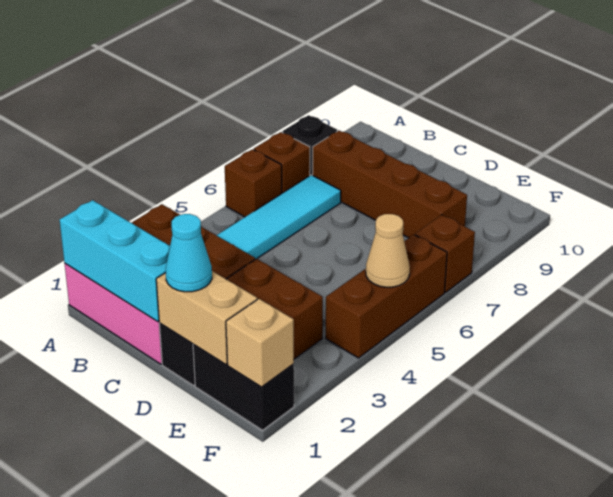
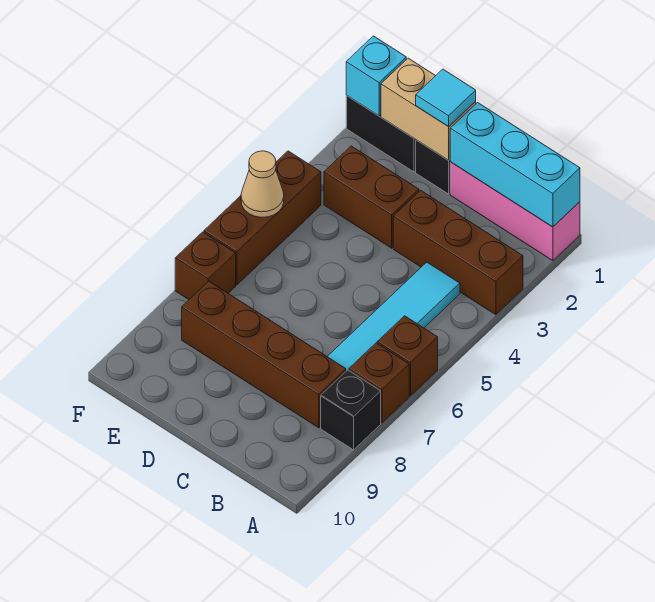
cyan 1x1 cone [166,214,212,292] -> cyan 1x1 tile [416,69,476,127]
tan 1x1 brick [226,299,294,387] -> cyan 1x1 brick [346,36,406,116]

